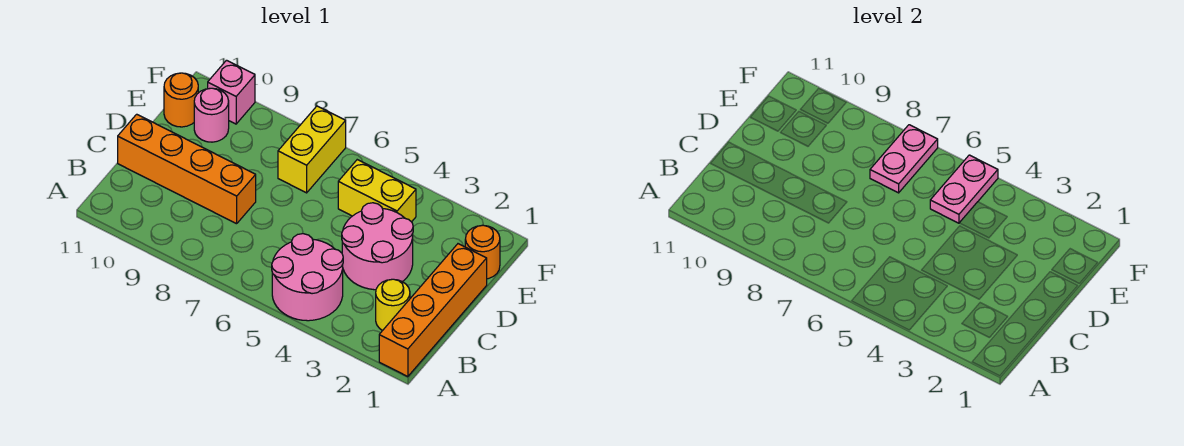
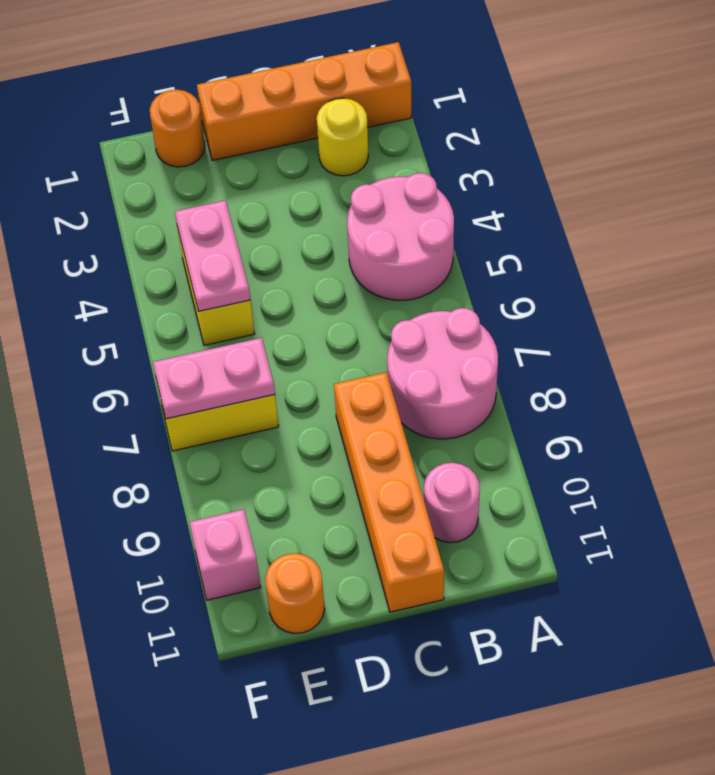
pink 2x2 round brick [342,203,413,290] -> pink 2x2 round brick moved to [387,308,498,439]
pink 1x2 plate [930,155,998,223] -> pink 1x2 plate turned to [175,200,250,311]
pink 1x1 round brick [194,88,229,142] -> pink 1x1 round brick moved to [424,463,480,543]

